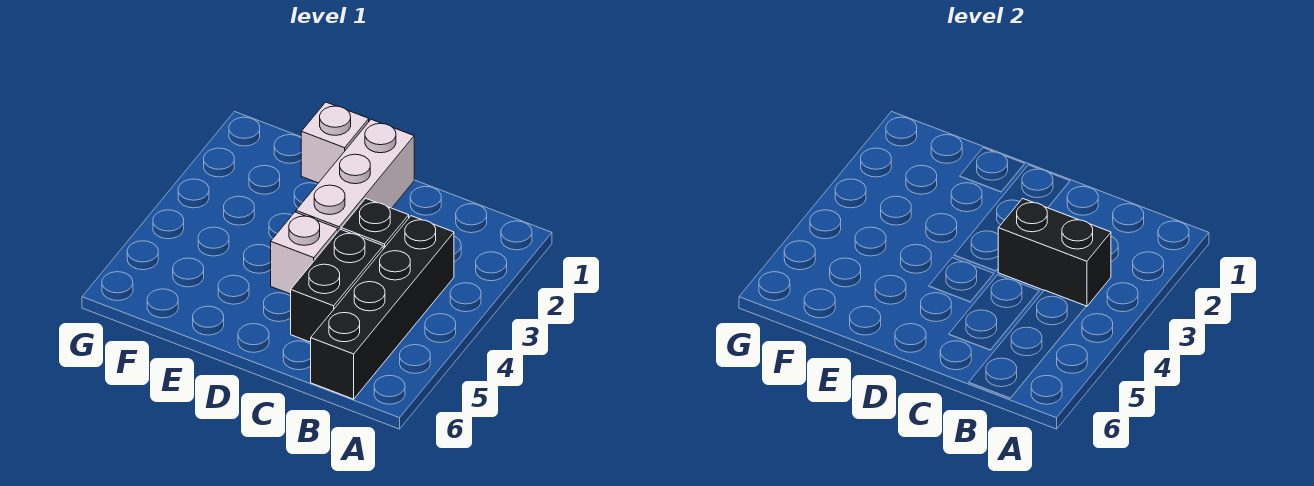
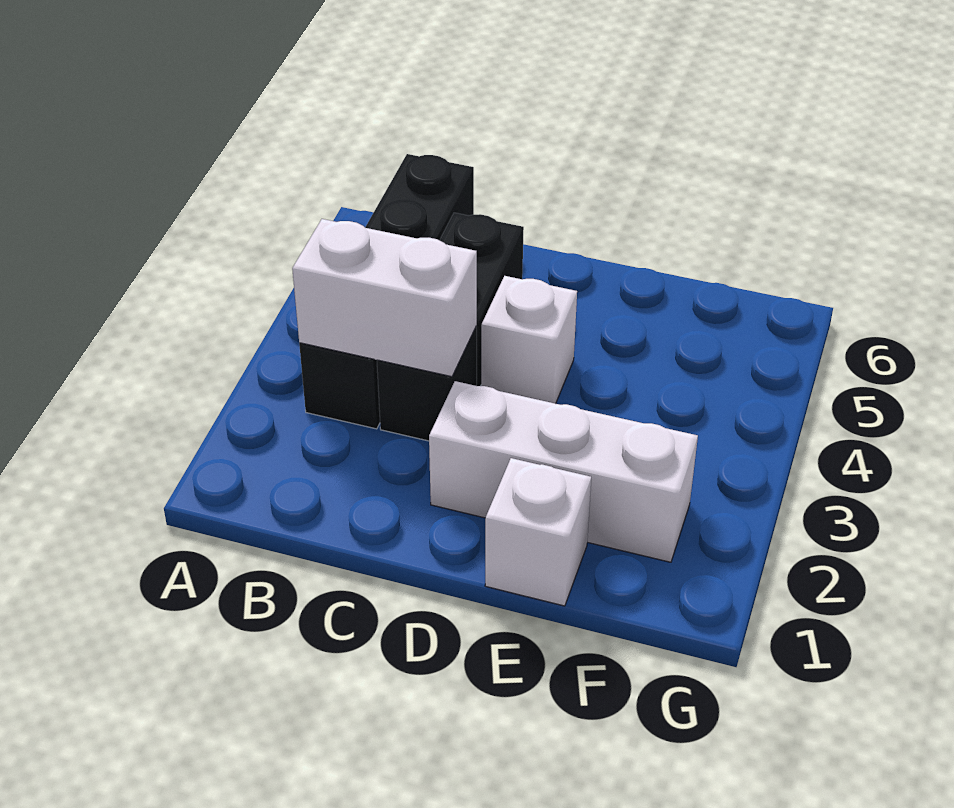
black 1x2 brick [998,198,1111,307] -> white 1x2 brick [292,219,477,377]
white 1x3 brick [296,119,414,231] -> white 1x3 brick turned to [429,381,698,562]

